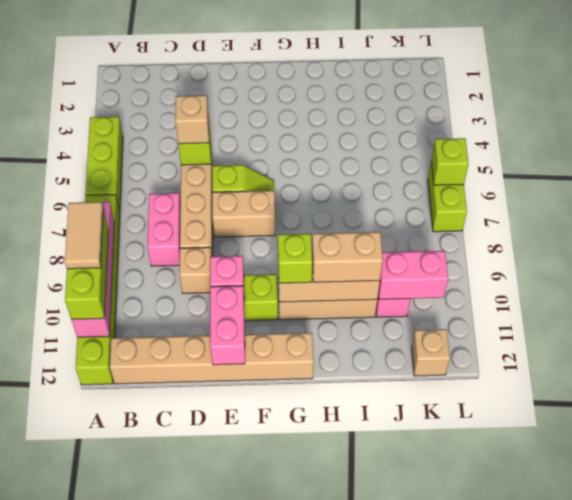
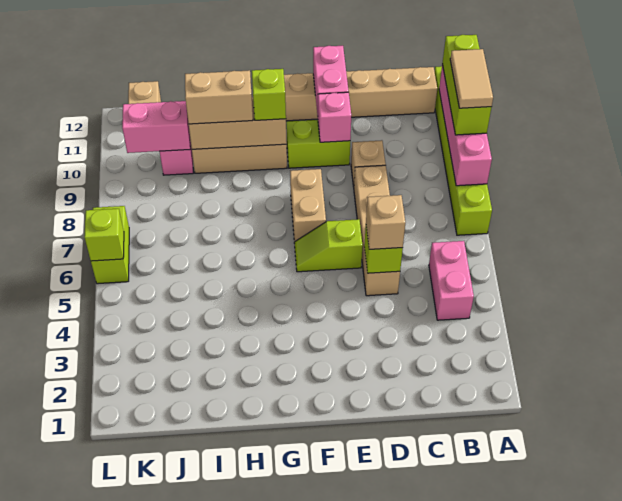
lime 1x3 brick [85,117,123,212] -> none
pink 1x2 brick [147,193,181,266] -> pink 1x2 brick moved to [429,241,474,320]
tan 1x2 brick [212,191,275,237] -> tan 1x2 brick turned to [290,169,326,243]

